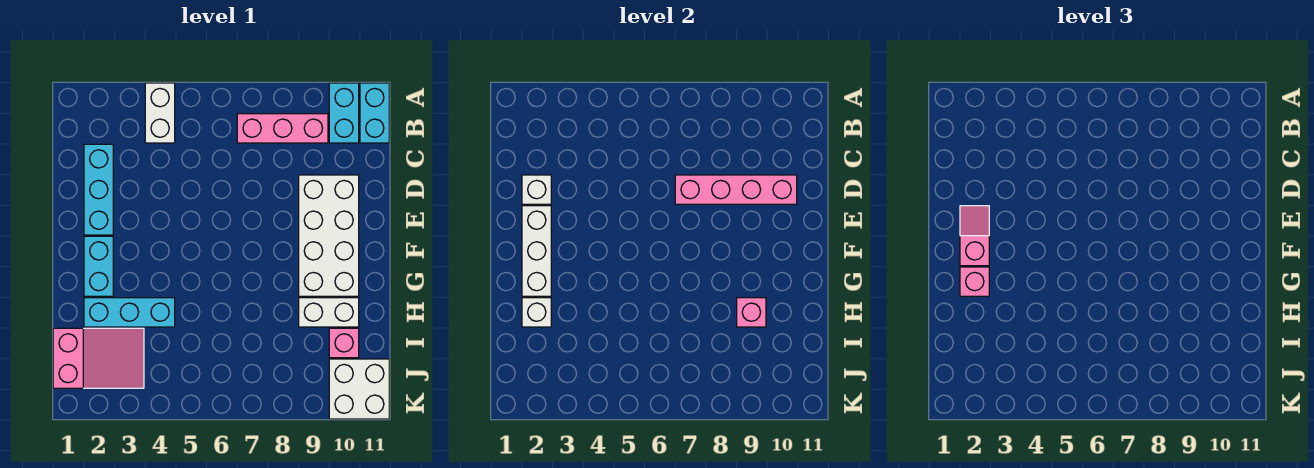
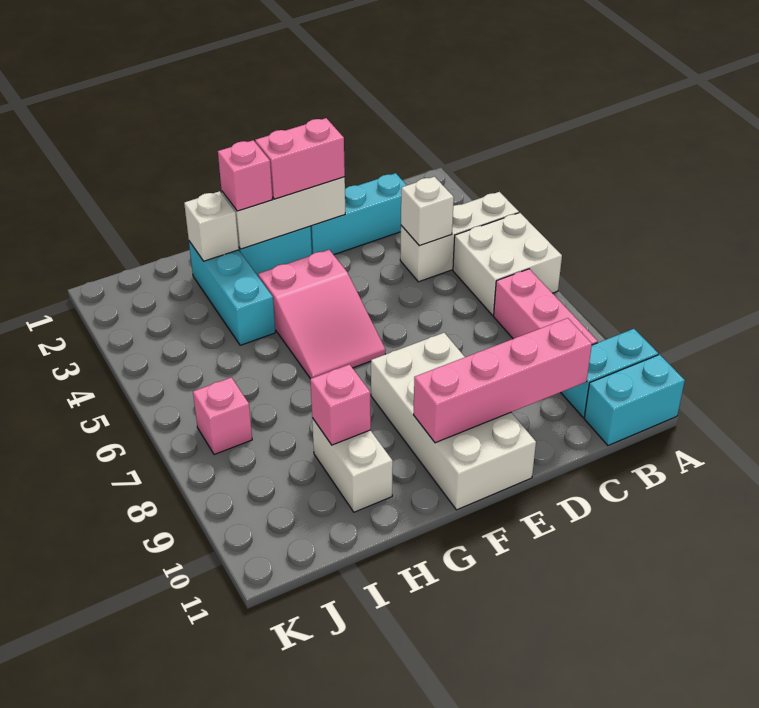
white 1x2 brick [145,83,175,143] -> white 1x3 brick [400,192,519,282]
white 1x1 brick [522,175,551,204] -> white 1x1 brick moved to [401,177,454,246]
pink 1x4 brick [675,175,797,204] -> pink 1x4 brick turned to [414,318,592,443]
white 2x4 brick [299,175,359,296] -> white 2x4 brick turned to [371,333,536,510]
pink 1x2 slope [960,206,989,266] -> pink 1x2 brick [255,118,345,199]
pink 2x3 slope [53,328,144,388] -> pink 2x3 slope moved to [258,250,385,379]
pink 1x1 brick [329,328,359,358] -> pink 1x1 brick moved to [193,377,252,455]
white 2x2 brick [329,359,389,419] -> white 2x2 brick moved to [453,213,562,315]

